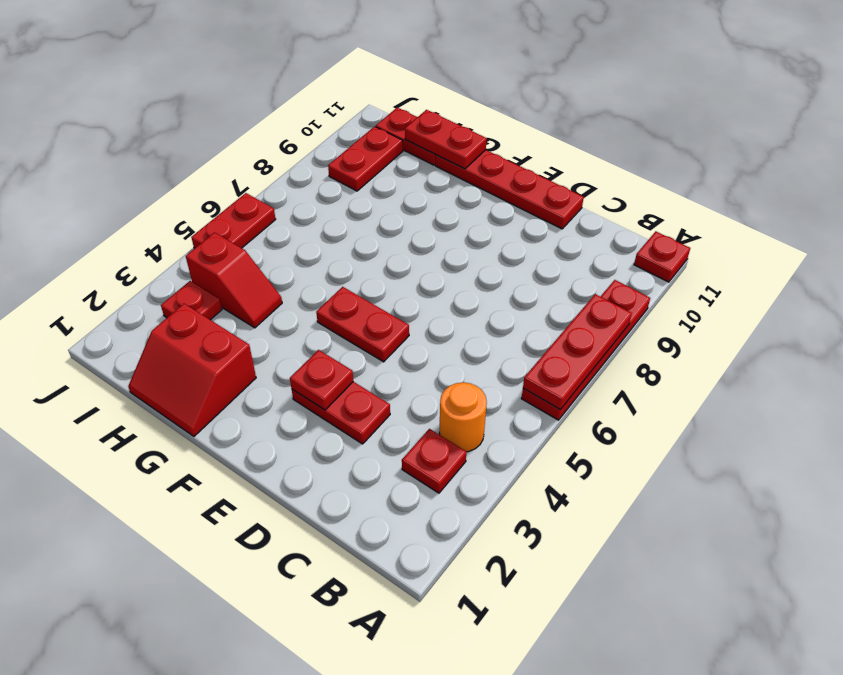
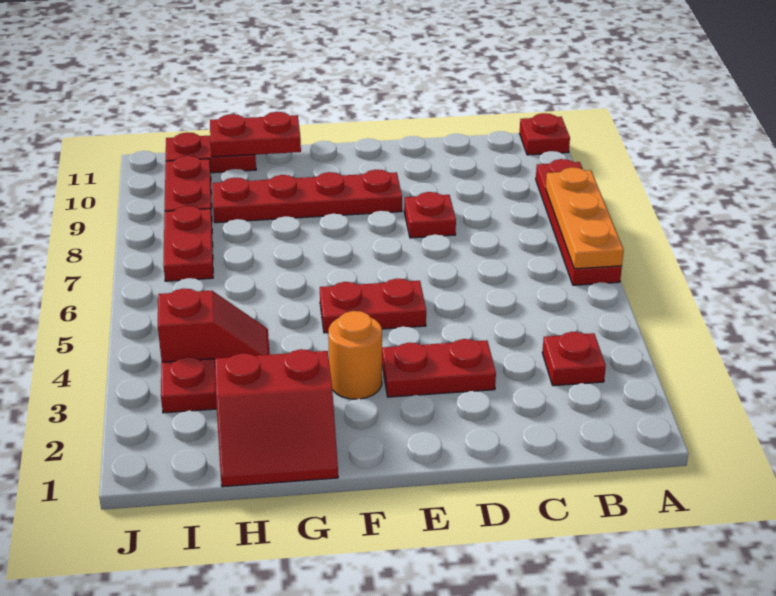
red 1x3 plate [523,294,632,409] -> orange 1x3 plate [546,167,624,269]
orange 1x1 round brick [439,382,487,452] -> orange 1x1 round brick moved to [328,311,382,399]
red 1x4 plate [435,150,584,229] -> red 1x4 plate moved to [212,170,402,223]
red 1x1 plate [290,350,353,410] -> red 1x1 plate moved to [404,192,456,238]
red 1x2 plate [191,193,276,248] -> red 1x2 plate moved to [163,206,213,281]

